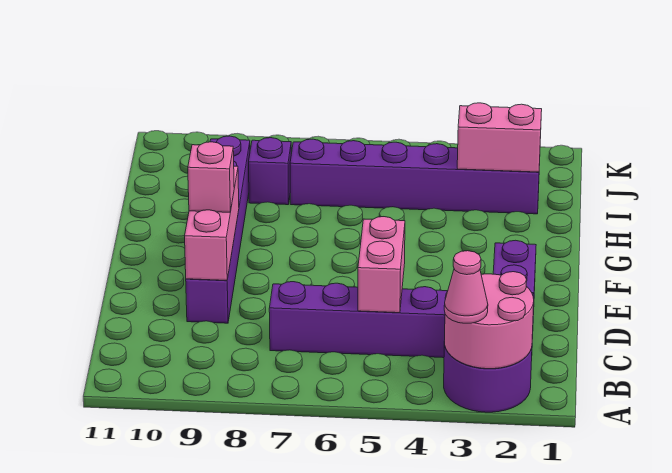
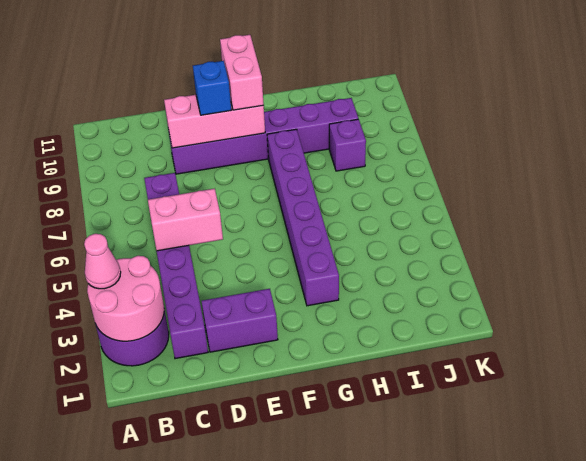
pink 1x1 brick [188,142,234,212] -> blue 1x1 brick [193,61,231,115]
purple 1x6 brick [290,139,539,214] -> purple 1x6 brick moved to [267,129,339,306]
pink 1x2 brick [457,103,542,172] -> pink 1x2 brick moved to [220,35,264,110]

